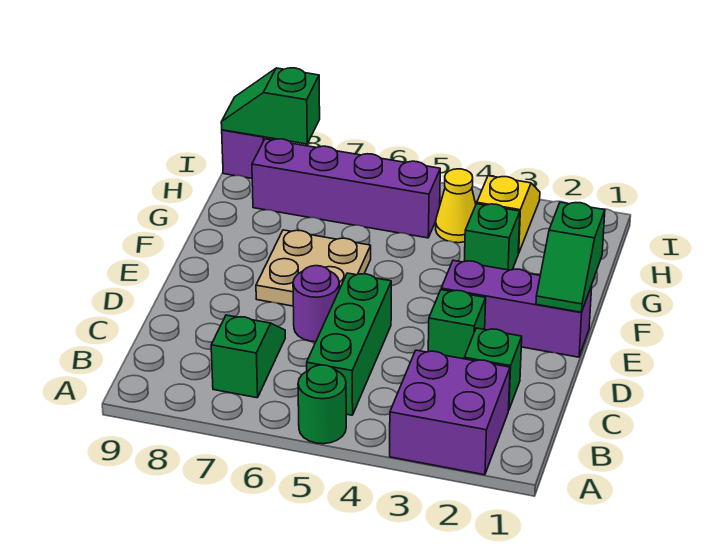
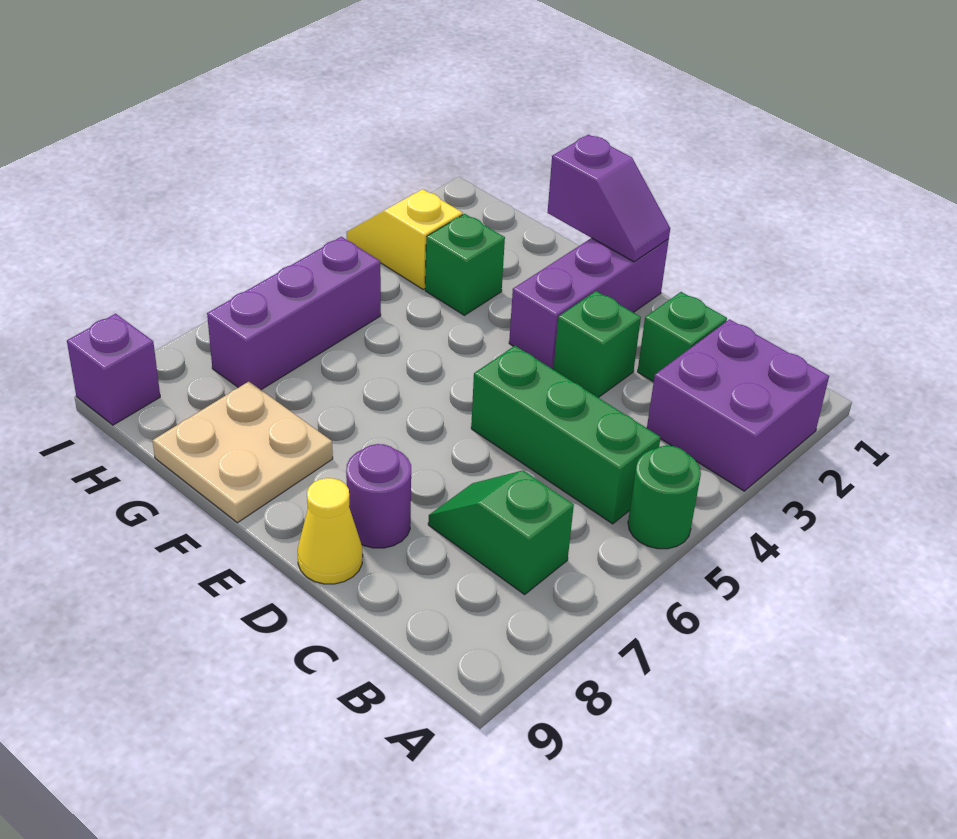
purple 1x1 round brick [293,266,339,342] -> purple 1x1 round brick moved to [346,444,411,548]
green 1x2 slope [536,202,605,312] -> purple 1x2 slope [547,134,670,262]
tan 2x2 plate [256,230,371,306] -> tan 2x2 plate moved to [153,382,333,523]
yellow 1x1 cone [436,169,476,243] -> yellow 1x1 cone moved to [298,478,363,584]
purple 1x4 brick [252,139,440,238] -> purple 1x3 brick [207,237,381,390]
green 1x2 slope [221,68,320,144] -> none

